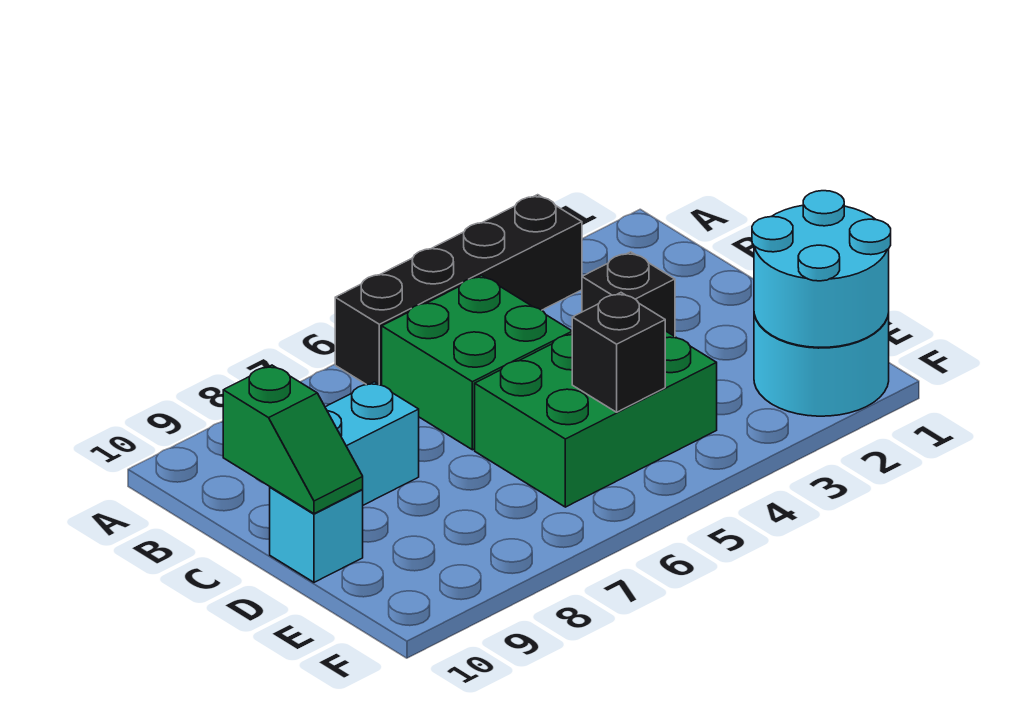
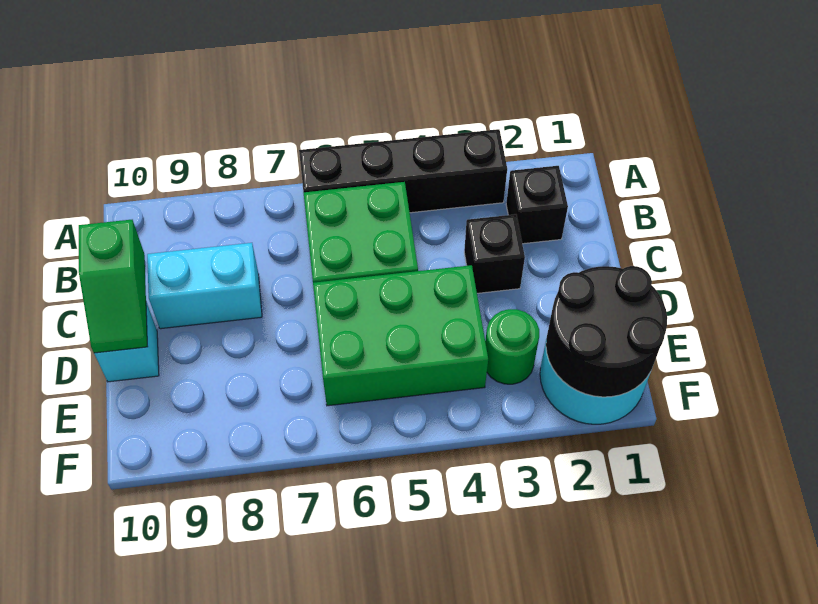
cyan 2x2 round brick [752,191,891,347] -> black 2x2 round brick [546,266,667,397]
none -> green 1x1 round brick [485,309,539,384]
black 1x1 brick [572,293,665,412] -> black 1x1 brick moved to [506,166,568,244]

